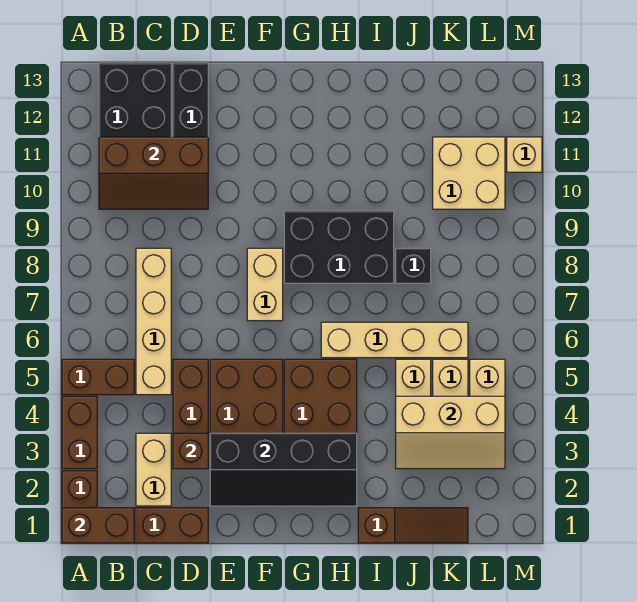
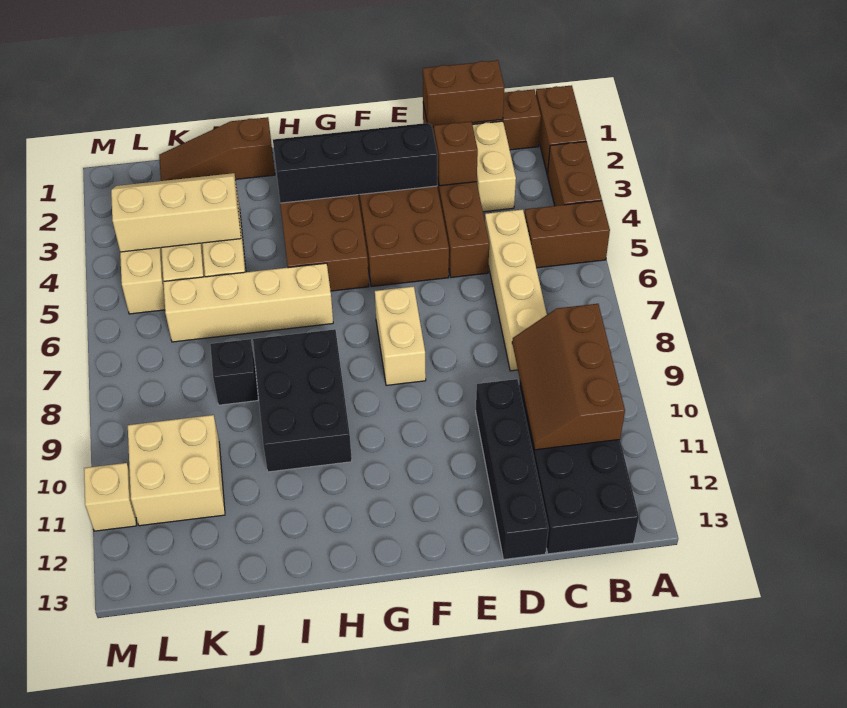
brown 1x2 brick [62,508,134,543] -> brown 1x2 brick moved to [423,60,504,127]
brown 2x3 slope [99,137,208,209] -> brown 2x3 slope turned to [512,304,625,450]
black 2x3 brick [284,211,394,283] -> black 2x3 brick turned to [253,329,352,472]

